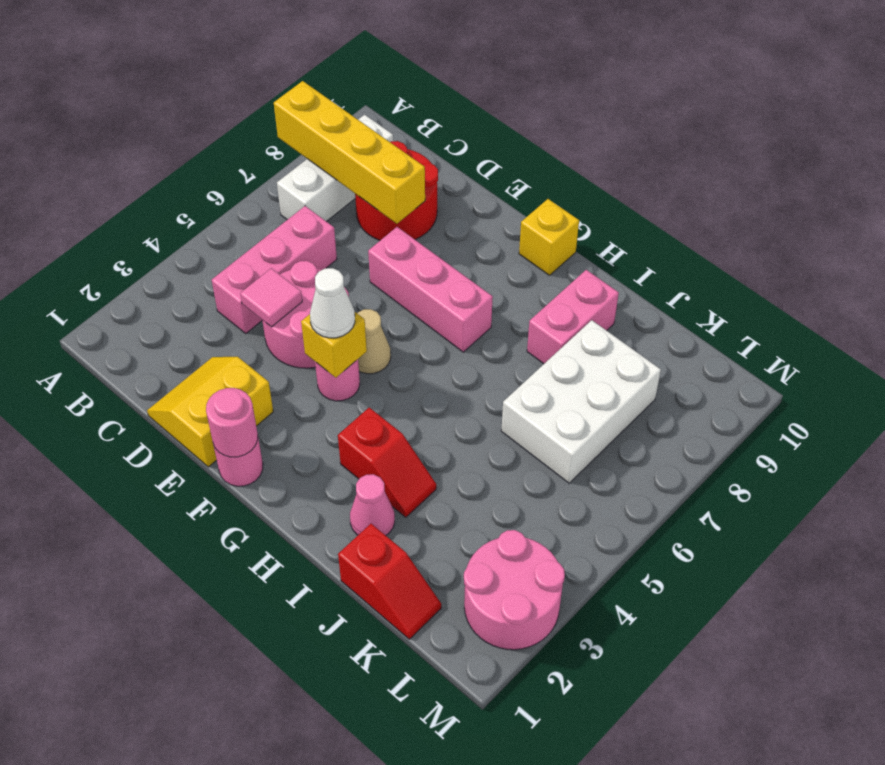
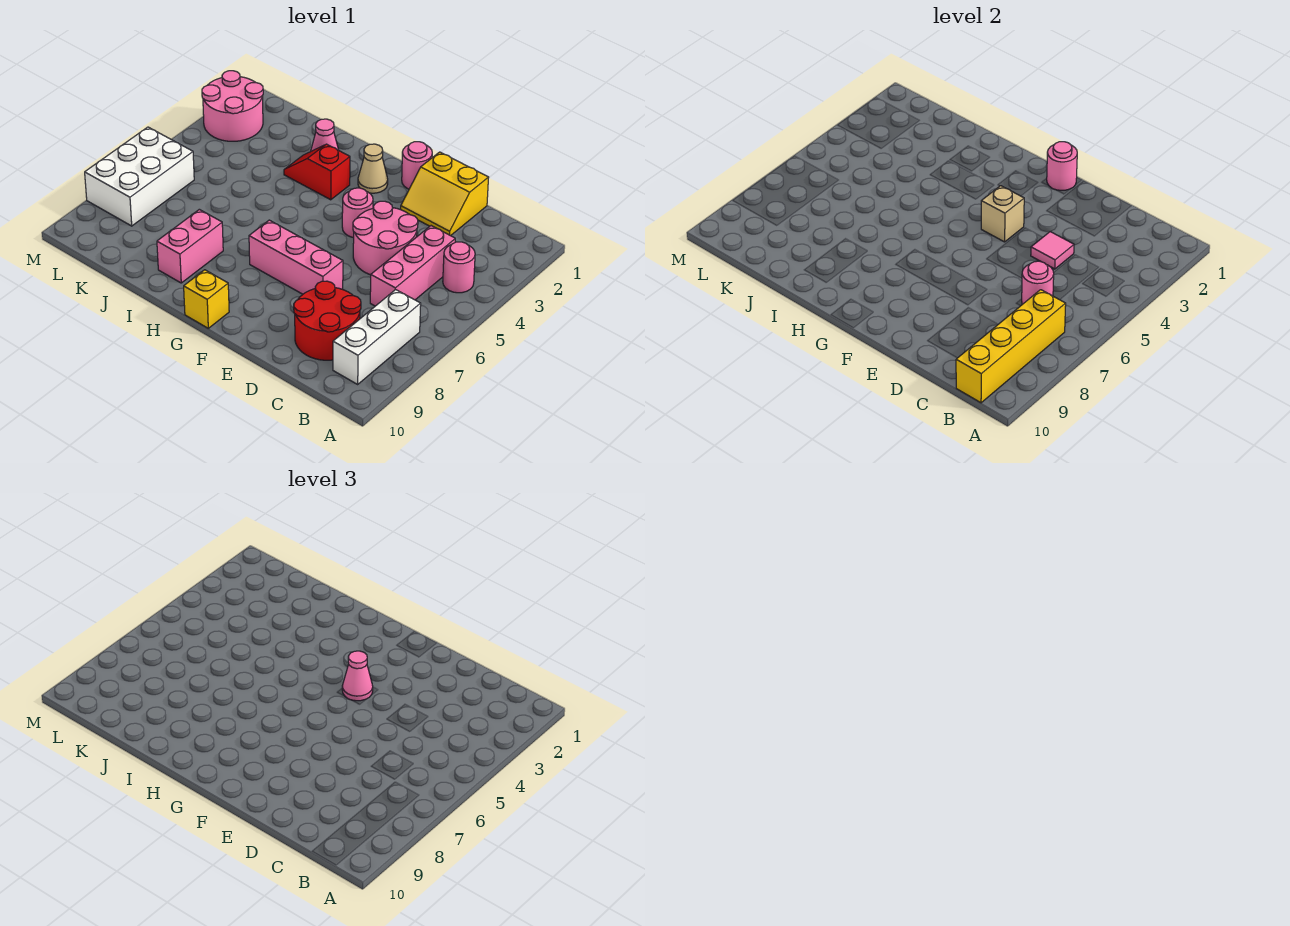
yellow 1x4 brick [274,81,425,224] -> yellow 1x4 brick turned to [956,290,1066,403]
none -> pink 1x1 round brick [443,242,475,293]
none -> pink 1x1 round brick [1022,261,1054,304]
yellow 2x2 slope [147,357,273,467] -> yellow 2x2 slope turned to [401,152,489,236]
yellow 1x1 brick [301,312,367,378] -> tan 1x1 brick [981,186,1024,242]
white 1x1 cone [310,268,355,338] -> pink 1x1 cone [342,651,373,701]
tan 1x1 cone [357,309,391,374] -> tan 1x1 cone moved to [358,144,388,193]
red 1x2 slope [338,524,441,639] -> none
white 2x3 brick [501,320,661,483] -> white 2x3 brick moved to [85,127,194,226]

